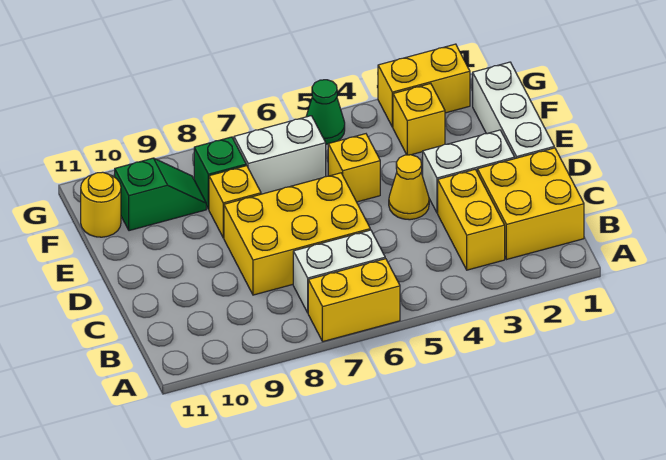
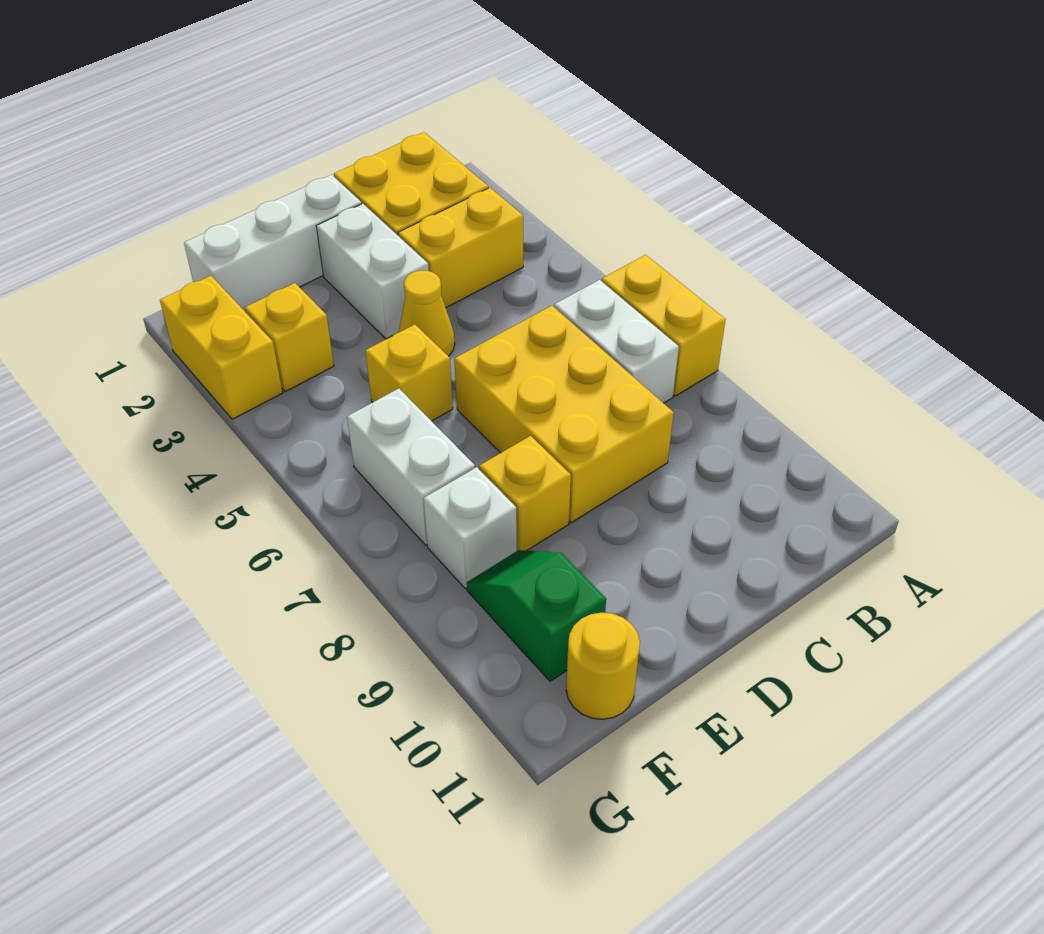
green 1x1 brick [194,137,246,209] -> white 1x1 brick [424,467,517,589]
green 1x1 cone [306,80,345,144] -> none

